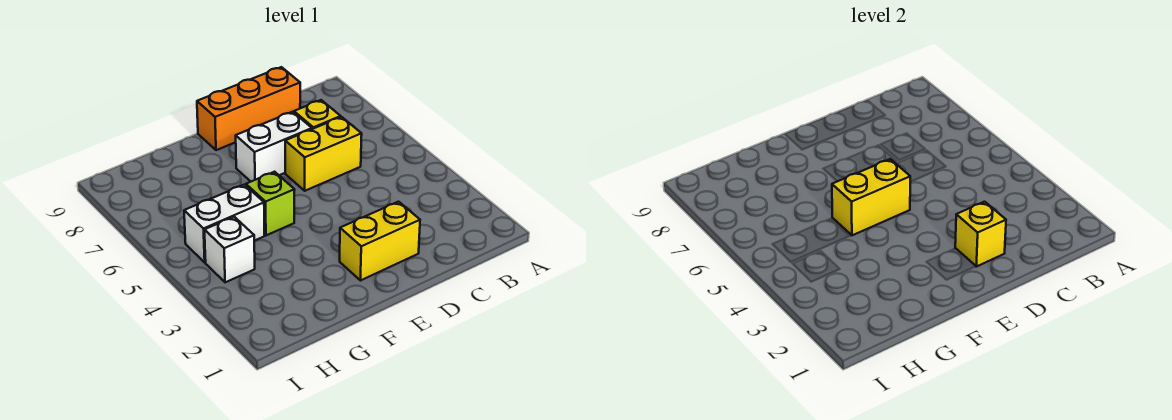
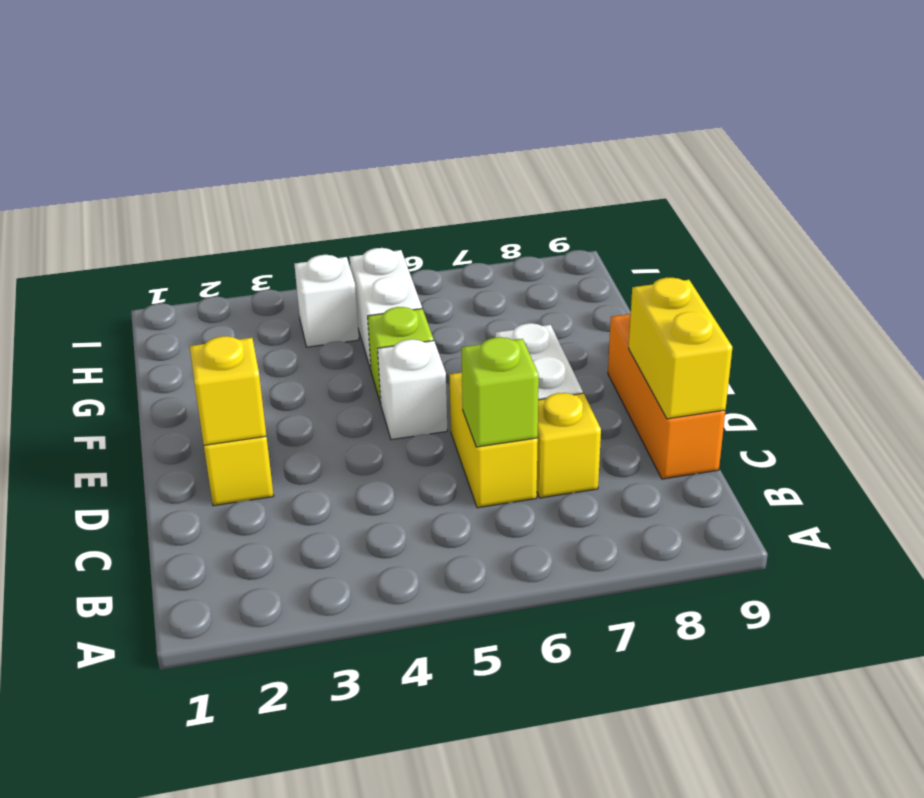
none -> lime 1x1 brick [462,337,539,447]
none -> white 1x1 brick [378,339,447,440]
yellow 1x2 brick [832,159,910,235] -> yellow 1x2 brick moved to [629,278,732,419]

